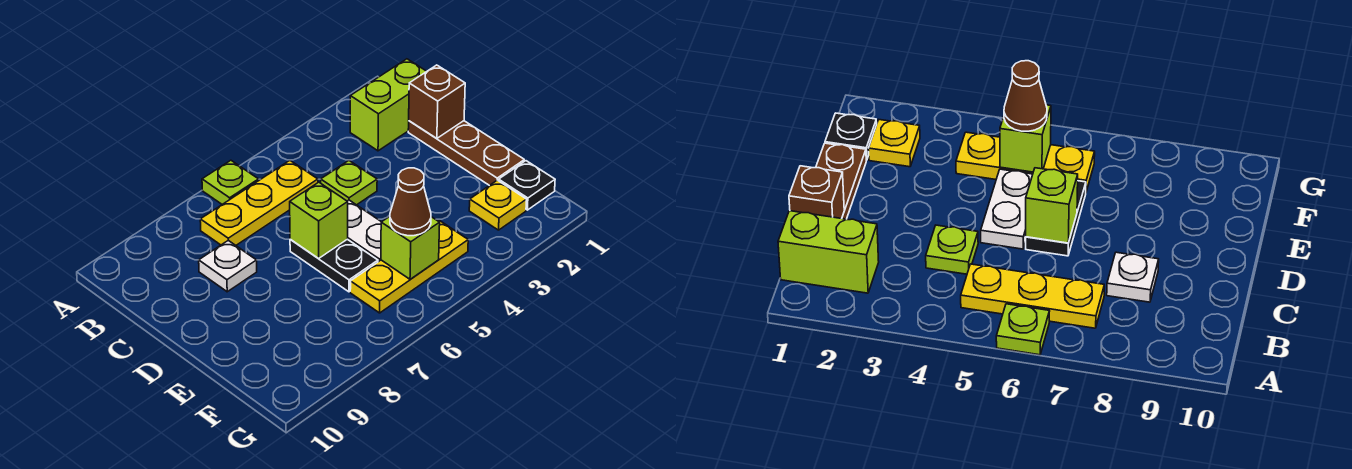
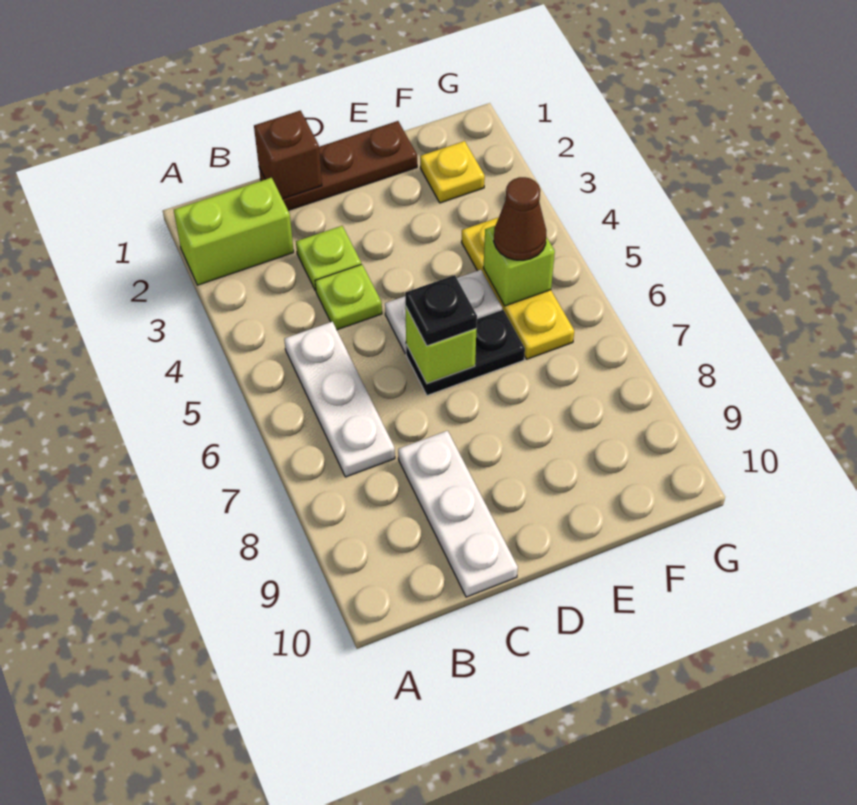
lime 1x1 plate [202,160,259,204] -> lime 1x1 plate moved to [296,226,361,290]
lime 1x2 brick [350,59,427,151] -> lime 1x2 brick turned to [174,178,294,285]
yellow 1x3 plate [200,161,318,245] -> white 1x3 plate [284,322,395,477]
white 1x1 plate [199,240,257,292] -> white 1x3 plate [398,431,518,597]
black 1x1 plate [499,161,555,210] -> black 1x1 plate moved to [405,275,477,346]

